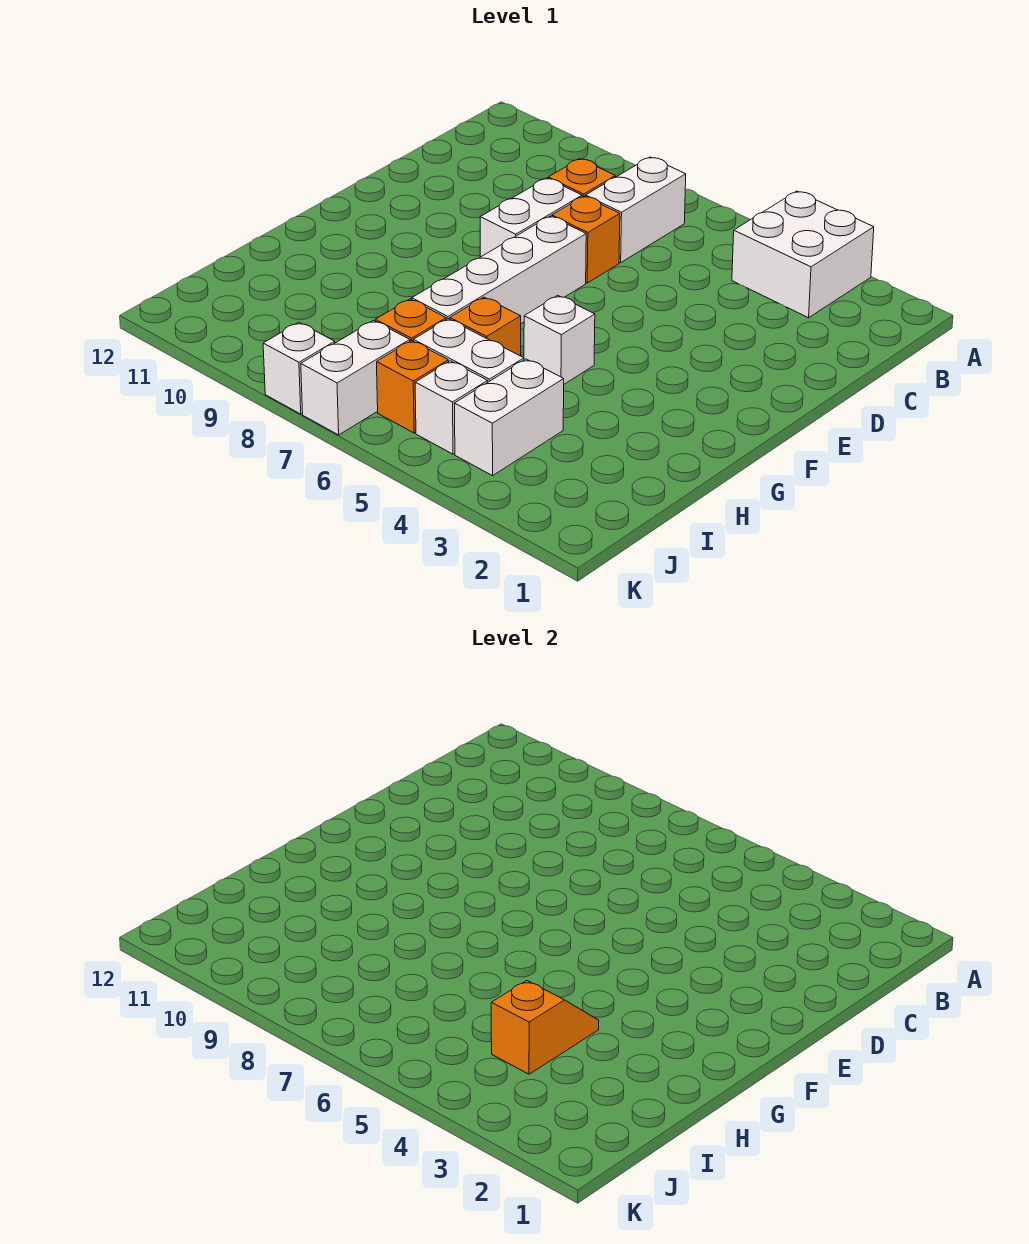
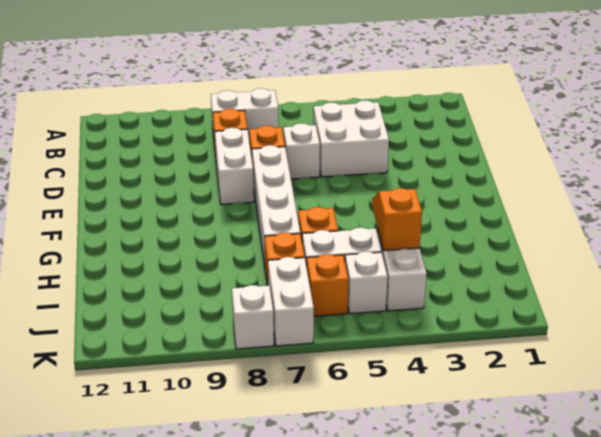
white 2x2 brick [732,191,874,318] -> white 2x2 brick moved to [313,101,389,177]
white 1x2 brick [586,157,686,263] -> white 1x2 brick turned to [211,88,279,142]
white 1x1 brick [524,295,595,384] -> white 1x1 brick moved to [283,123,320,179]

